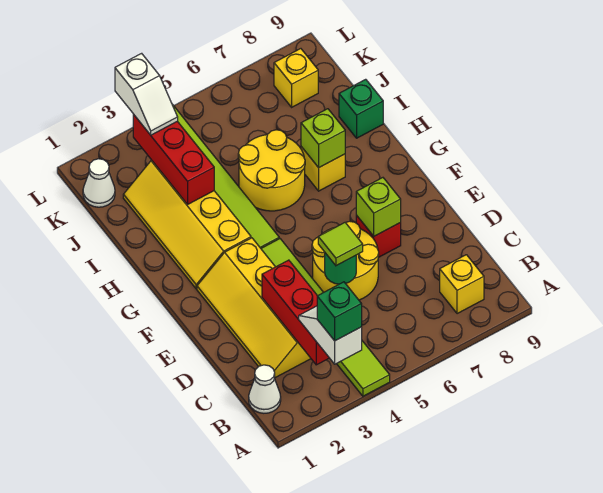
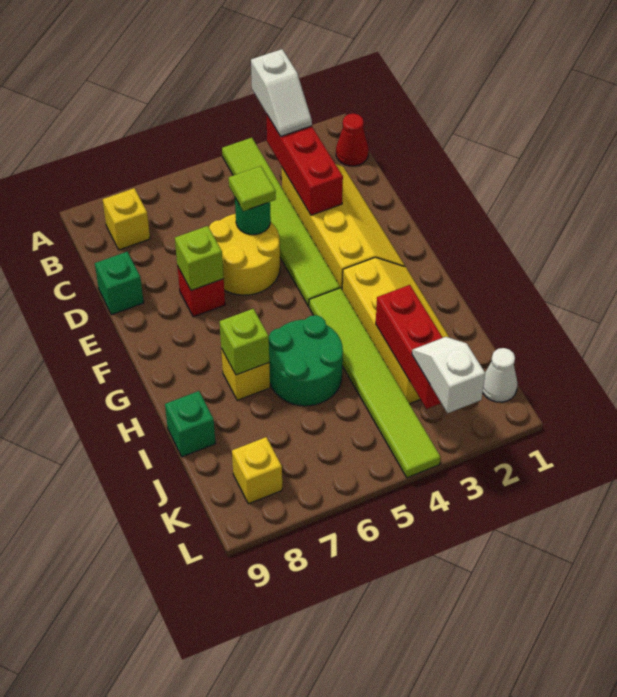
green 1x1 brick [317,282,362,341] -> green 1x1 brick moved to [95,252,144,315]
white 1x1 cone [249,365,281,413] -> red 1x1 cone [336,114,368,166]
yellow 2x2 round brick [238,130,305,211] -> green 2x2 round brick [269,315,343,406]

